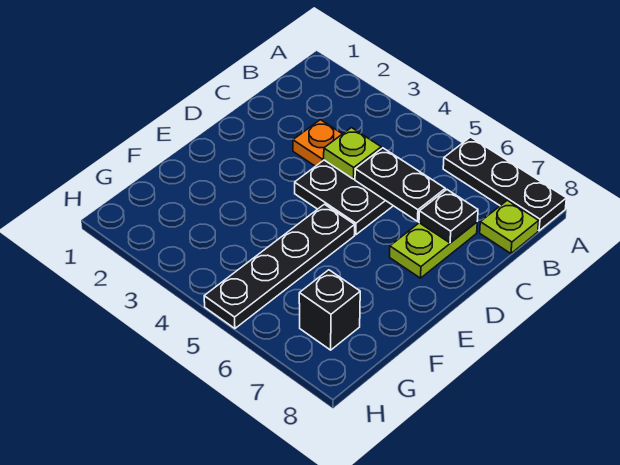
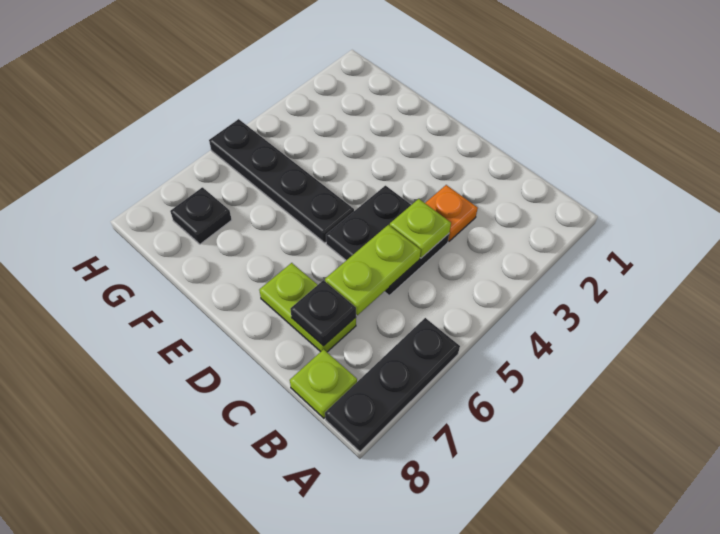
black 1x2 plate [355,148,445,222] -> lime 1x2 plate [325,225,421,315]
black 1x1 brick [299,270,360,350] -> black 1x1 plate [170,187,232,244]

